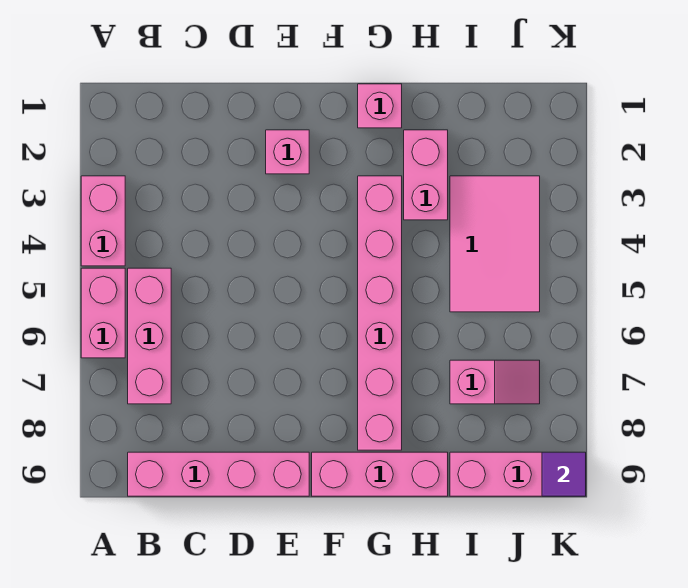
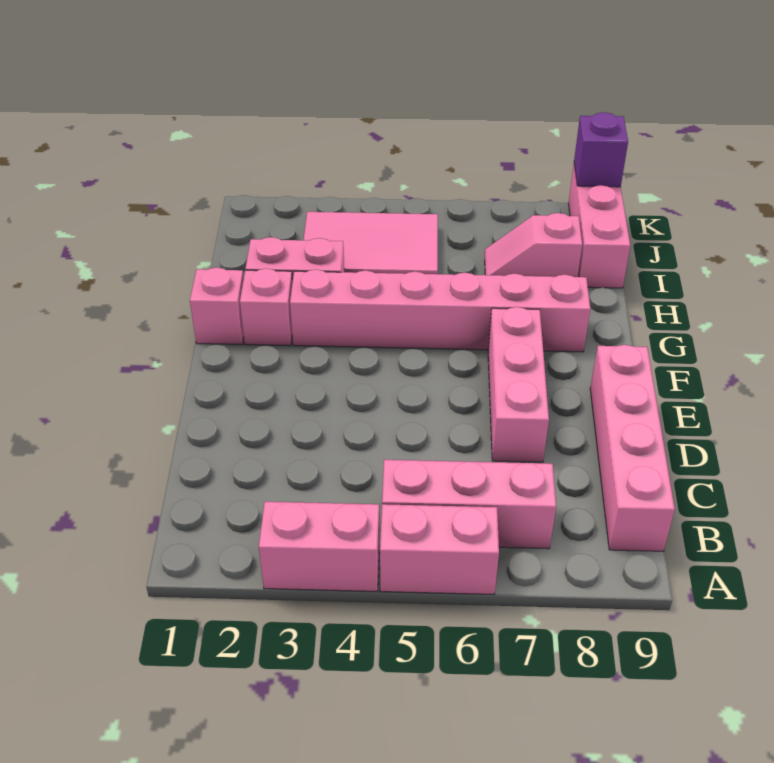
pink 1x1 brick [266,130,309,174] -> pink 1x1 brick moved to [240,269,292,346]
pink 1x3 brick [312,452,448,496] -> pink 1x3 brick moved to [488,307,549,462]
pink 1x2 slope [450,360,540,404] -> pink 1x2 slope turned to [485,213,582,277]
purple 1x1 tile [542,452,586,496] -> purple 1x1 brick [574,112,628,187]

